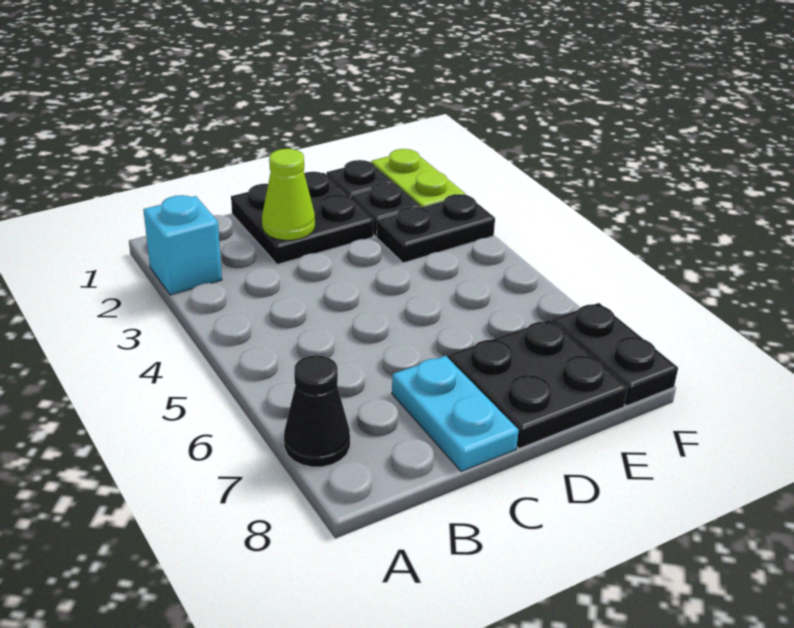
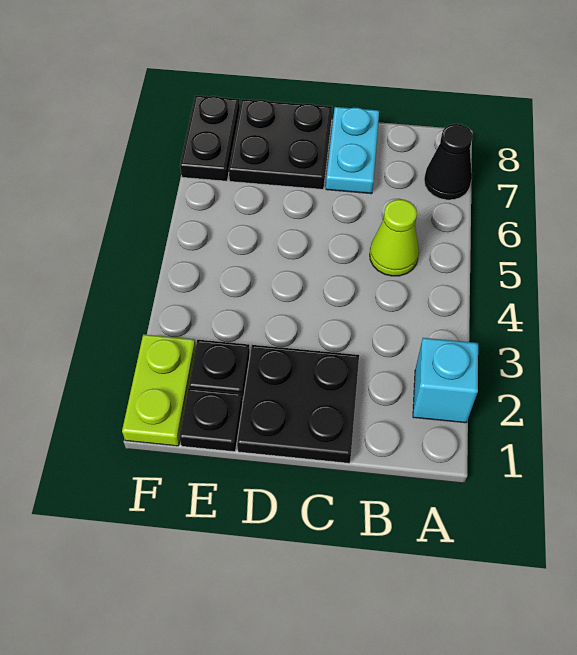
lime 1x1 cone [262,149,315,240] -> lime 1x1 cone moved to [370,199,419,276]
black 1x2 plate [377,194,495,263] -> none

